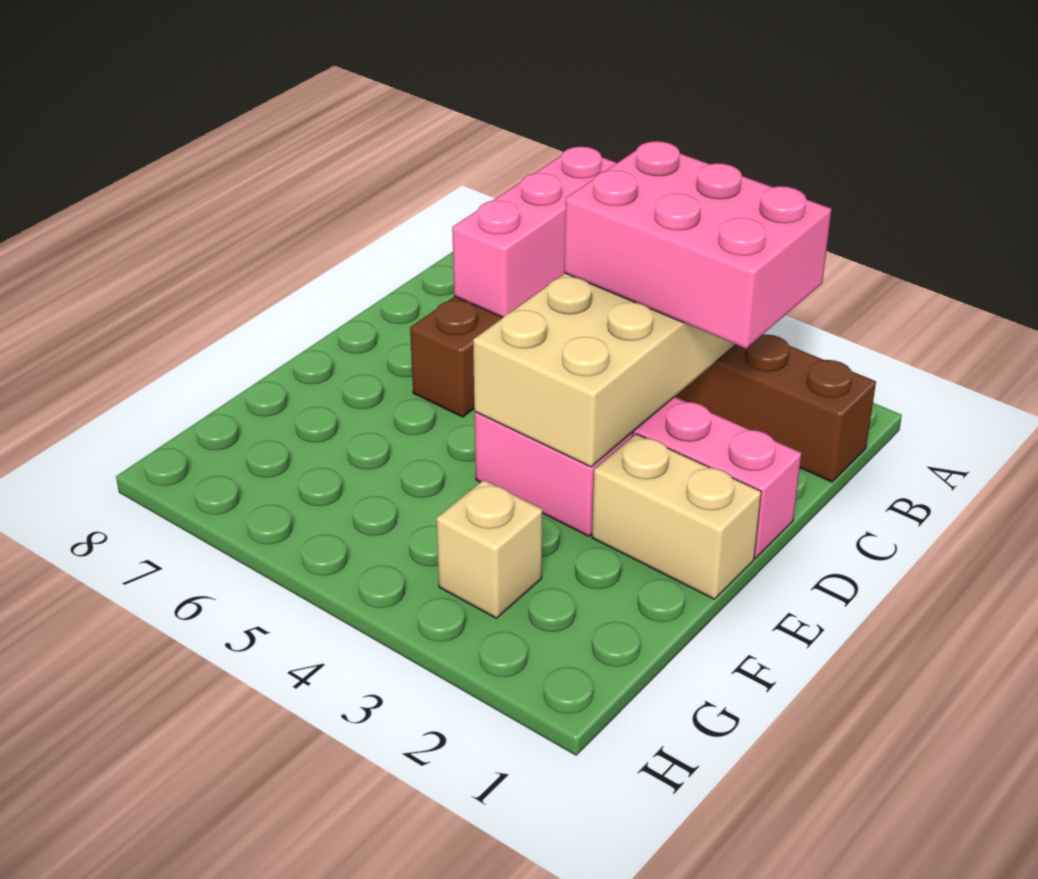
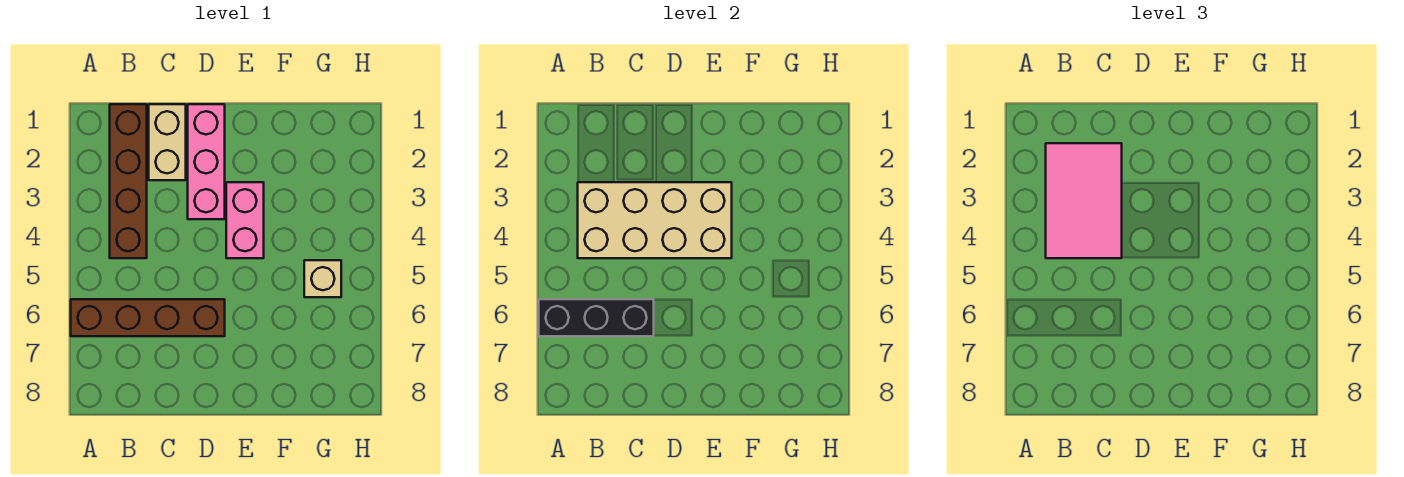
pink 1x3 brick [452,147,617,317] -> black 1x3 brick [539,299,654,336]
pink 2x3 brick [564,141,831,349] -> pink 2x3 tile [1046,143,1122,258]
tan 1x2 brick [592,434,761,599] -> tan 1x2 brick moved to [149,104,186,180]
tan 1x1 brick [437,480,543,618] -> tan 1x1 brick moved to [304,260,341,297]

